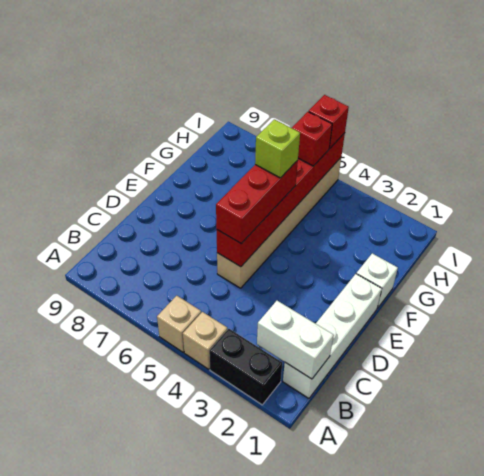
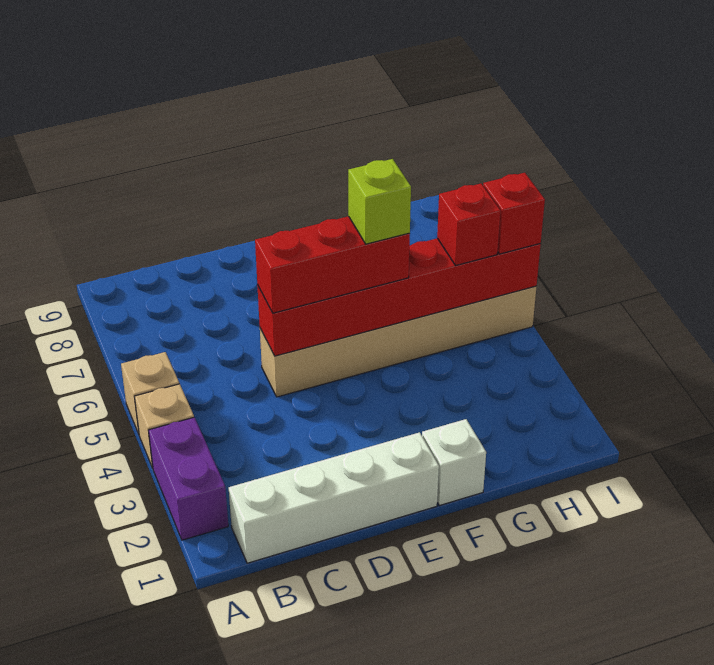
black 1x2 brick [209,329,282,405] -> purple 1x2 brick [148,417,228,540]
white 1x2 brick [257,301,334,379] -> none

